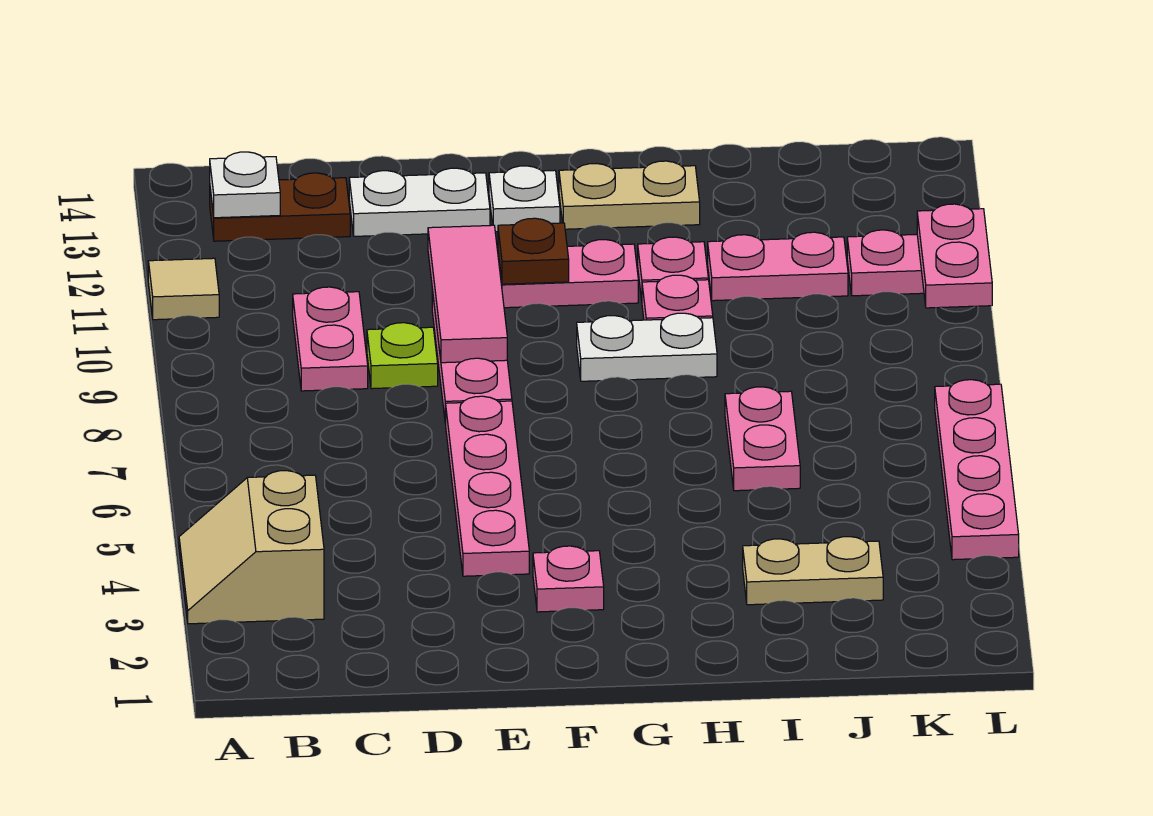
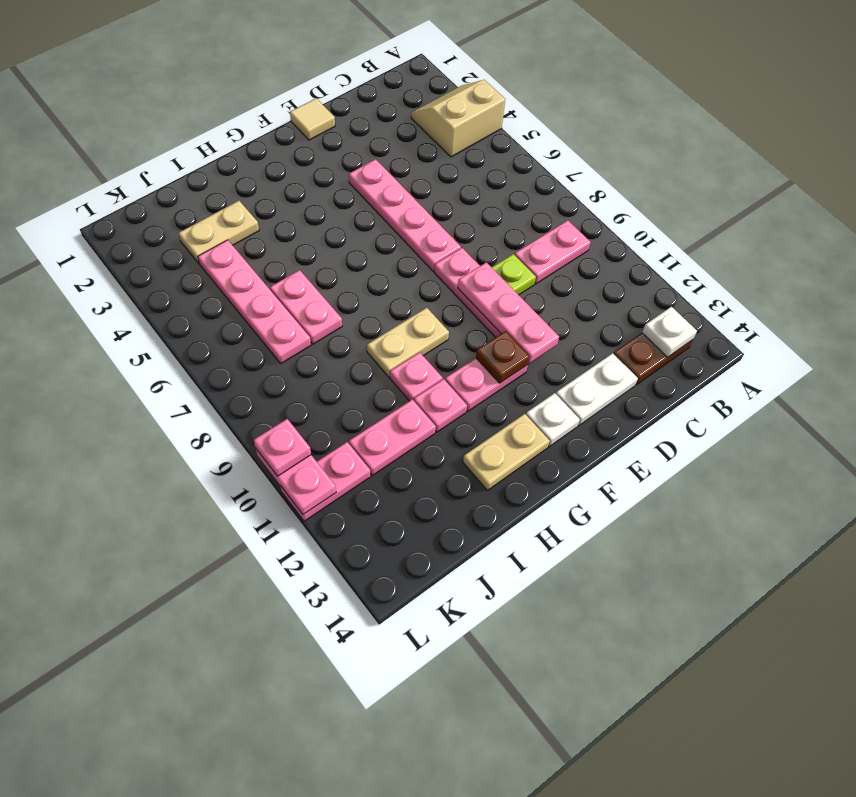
tan 2x2 slope [179,471,324,624] -> tan 2x2 slope turned to [411,80,505,157]
tan 1x1 tile [148,258,219,320] -> tan 1x1 tile moved to [290,98,335,140]
pink 1x2 plate [293,287,368,391] -> pink 1x2 plate turned to [515,220,591,284]
pink 1x3 tile [428,225,507,363] -> pink 1x3 plate [458,262,559,363]
pink 1x1 plate [533,546,604,612] -> pink 1x1 plate moved to [254,419,311,476]
white 1x2 plate [577,313,717,381] -> tan 1x2 plate [367,308,449,377]
pink 1x4 plate [935,380,1019,560] -> pink 1x4 plate moved to [198,240,311,363]

